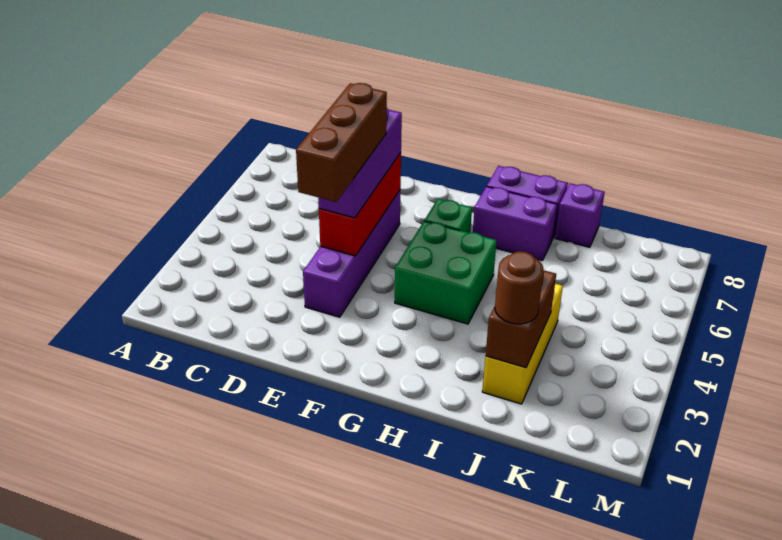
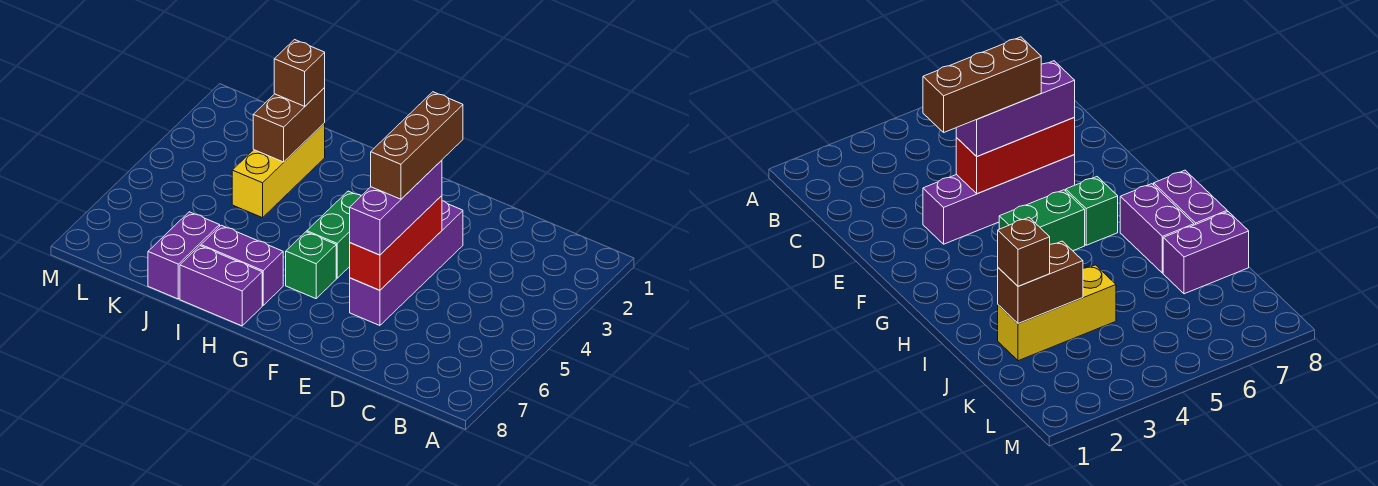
green 2x2 brick [395,221,497,324] -> green 1x2 brick [307,191,361,278]
brown 1x1 round brick [495,251,544,324] -> brown 1x1 brick [274,40,325,106]
purple 1x1 brick [555,183,605,247] -> purple 1x2 brick [148,212,220,299]

